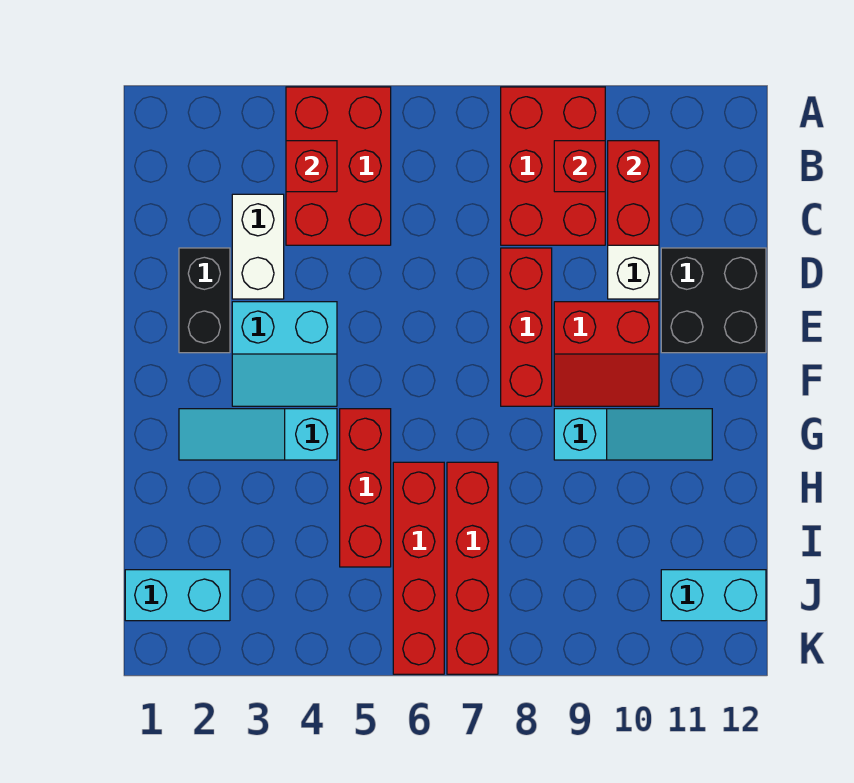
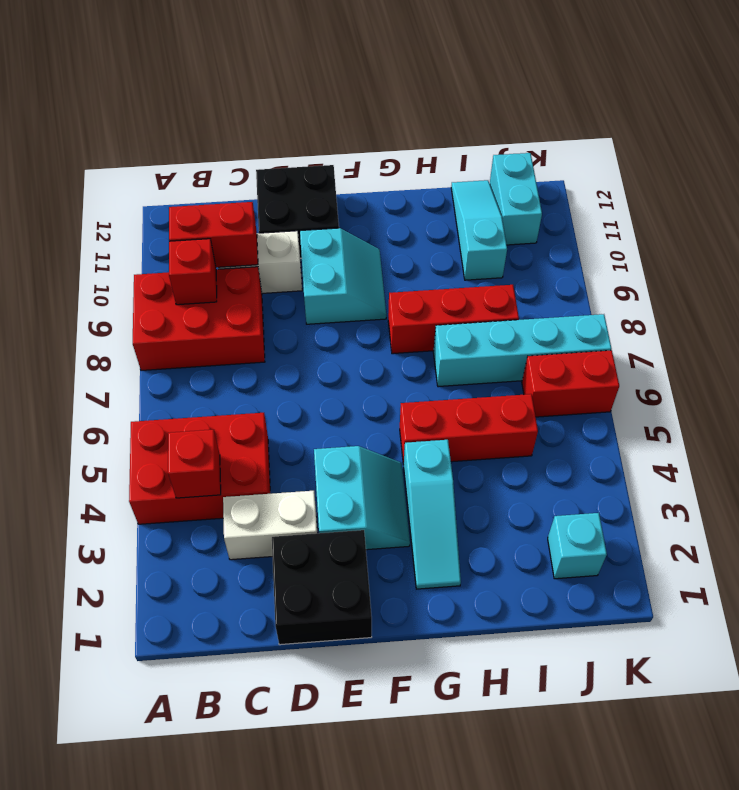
black 1x2 brick [179,248,230,353] -> black 2x2 brick [272,530,372,645]
red 1x3 brick [501,248,552,406] -> red 1x3 brick moved to [388,285,519,354]
red 2x2 slope [554,302,659,406] -> cyan 2x2 slope [300,228,386,324]
cyan 1x3 slope [554,409,712,460] -> cyan 1x3 slope moved to [451,180,507,280]
red 1x4 brick [393,462,444,674] -> red 1x2 brick [522,350,619,417]
red 1x4 brick [447,462,498,674] -> cyan 1x4 brick [433,314,611,387]
cyan 1x2 brick [125,570,230,621] -> cyan 1x1 brick [548,513,607,579]

